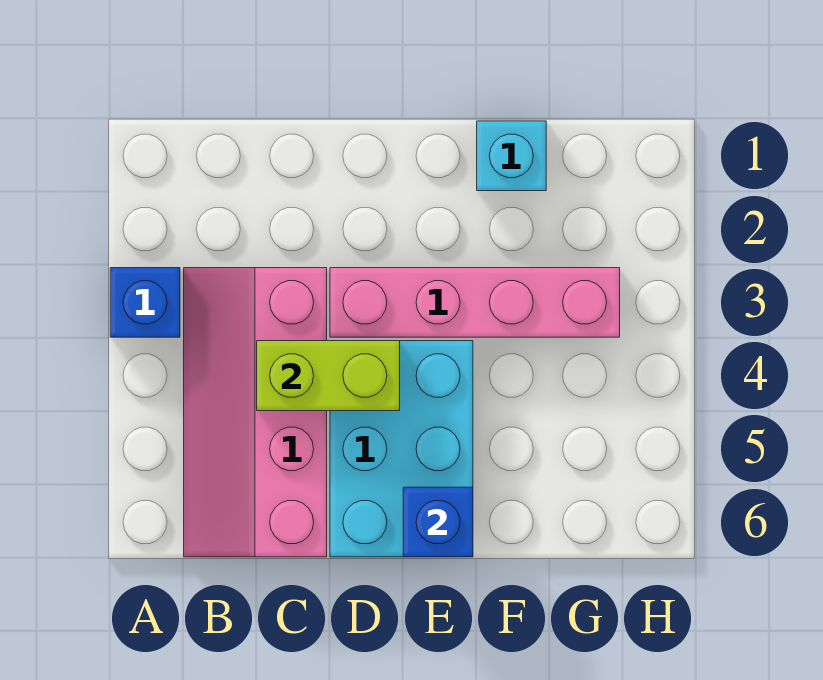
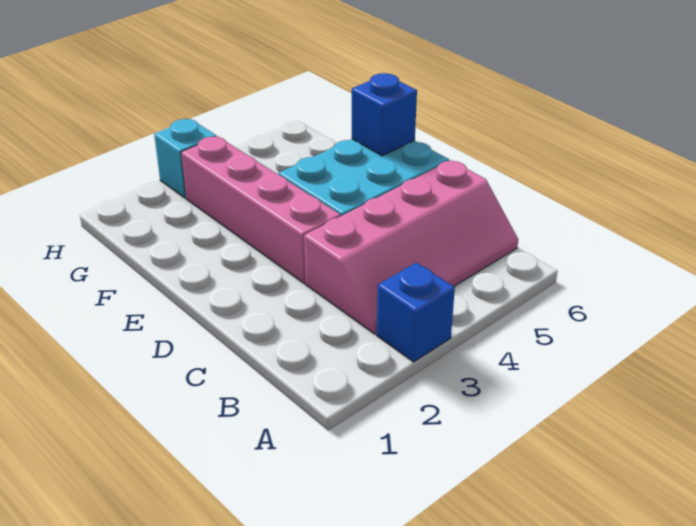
lime 1x2 brick [257,341,400,411] -> none
cyan 1x1 brick [477,121,546,191] -> cyan 1x1 brick moved to [154,119,217,198]

